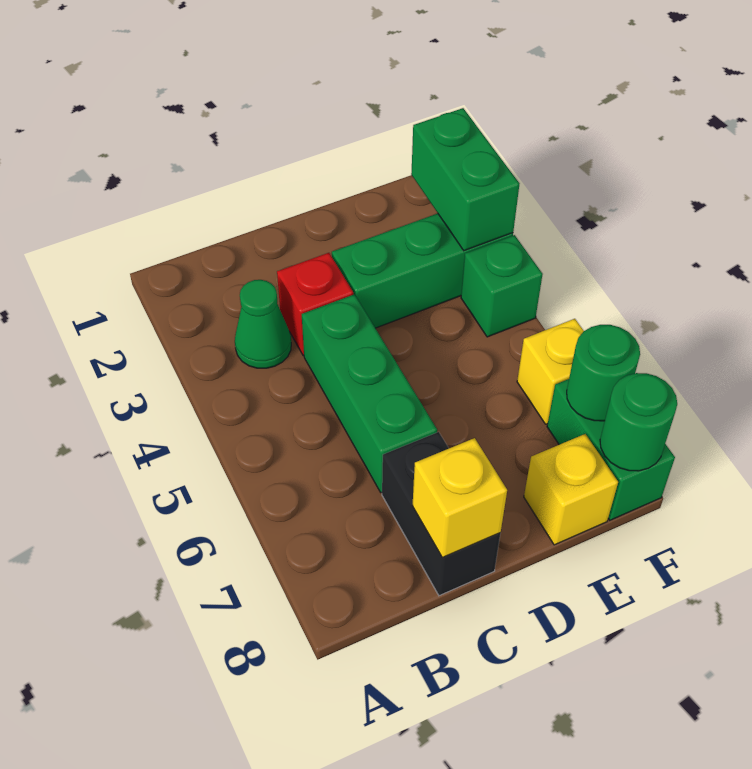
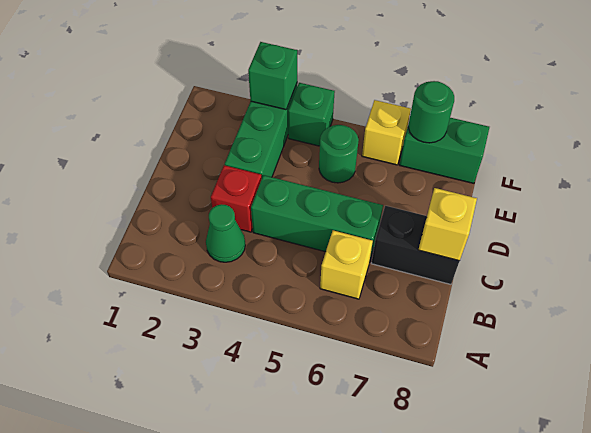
yellow 1x1 brick [524,434,618,545] -> yellow 1x1 brick moved to [320,230,373,299]
green 1x2 brick [411,108,519,251] -> green 1x1 brick [248,42,297,110]
green 1x1 round brick [600,373,677,471] -> green 1x1 round brick moved to [319,125,359,183]

